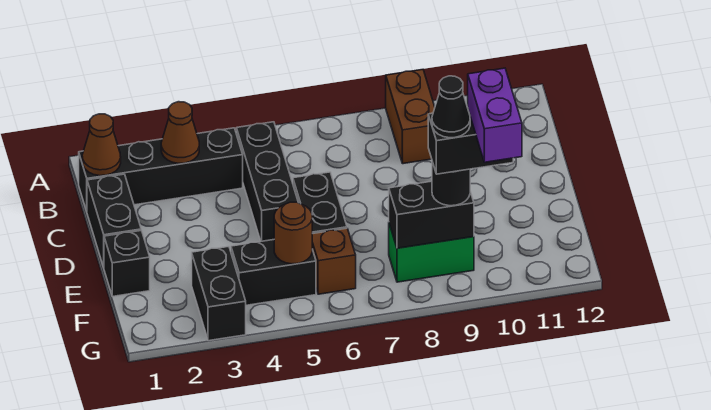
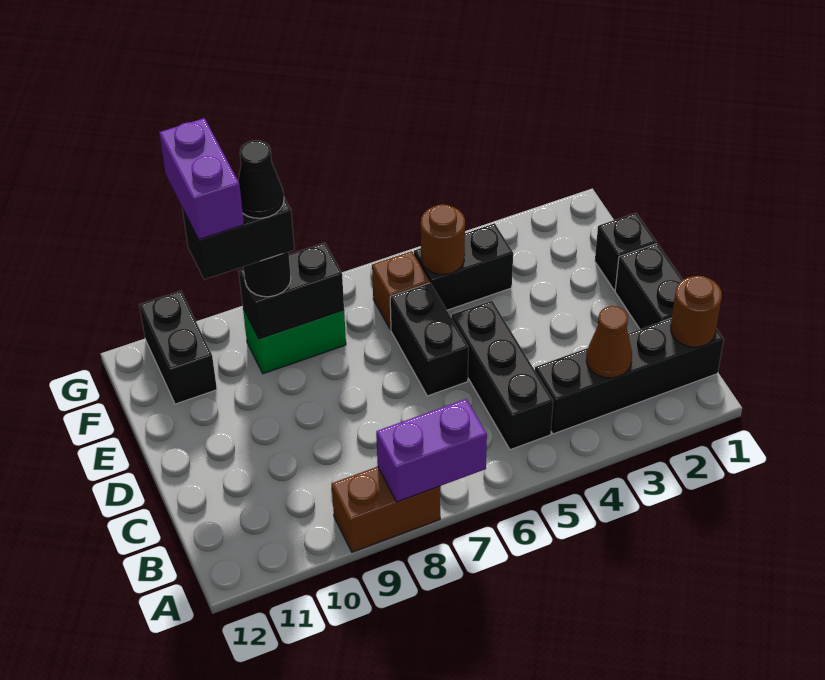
none -> purple 1x2 brick [376,399,487,502]
brown 1x2 brick [386,70,435,164] -> brown 1x2 brick turned to [332,467,440,552]
brown 1x1 cone [82,114,121,176] -> brown 1x1 round brick [671,276,722,347]
black 1x2 brick [192,247,246,341] -> black 1x2 brick moved to [139,291,217,404]

